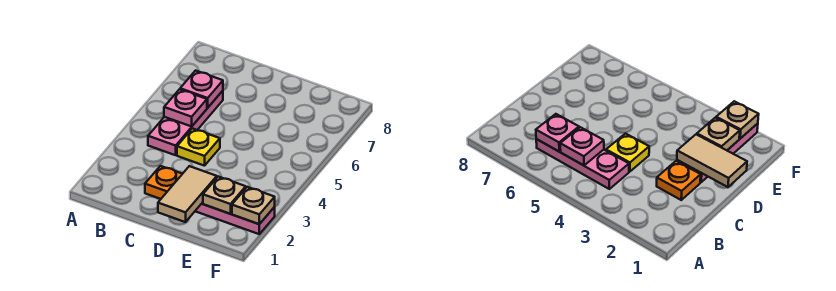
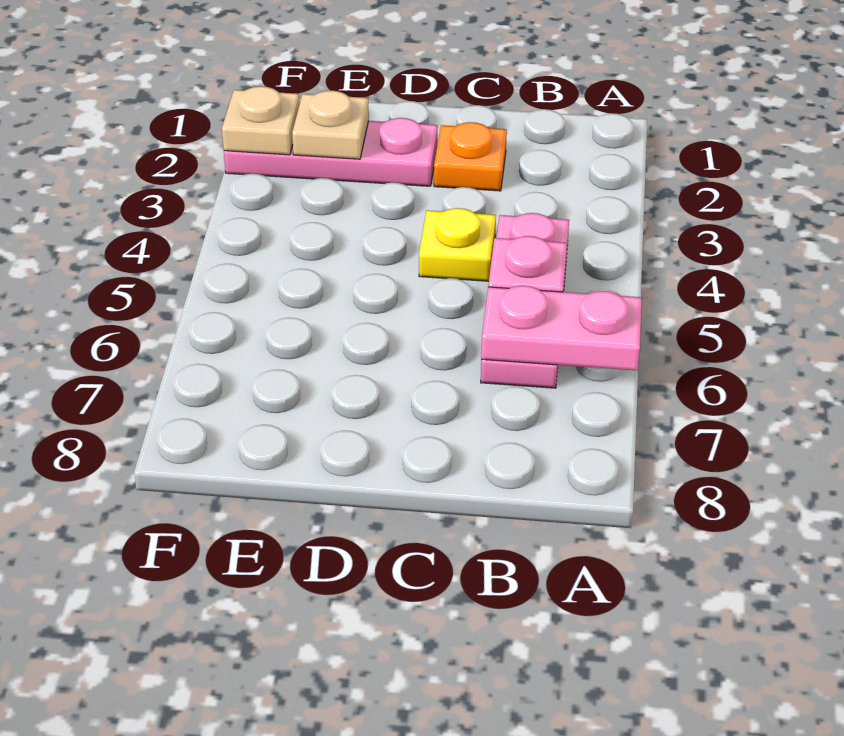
pink 1x1 plate [180,71,223,108] -> pink 1x2 plate [481,286,642,370]
tan 1x2 tile [158,166,217,222] -> none

